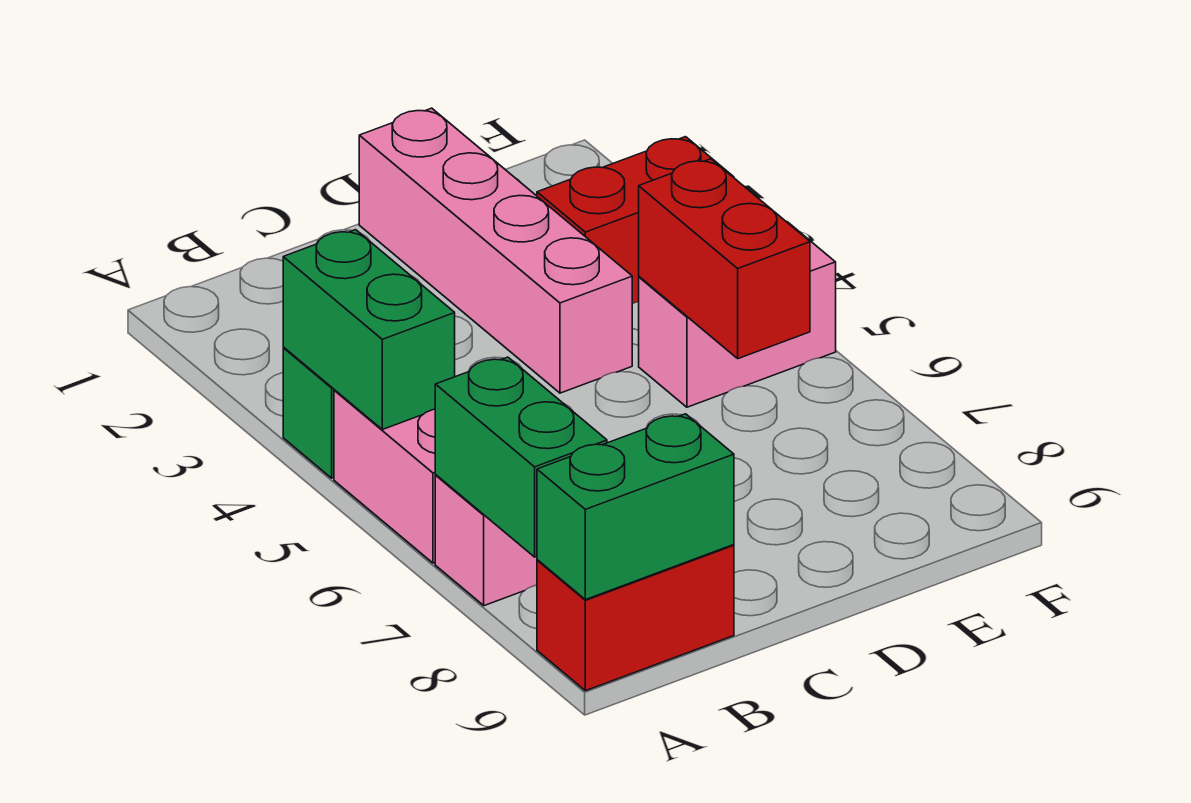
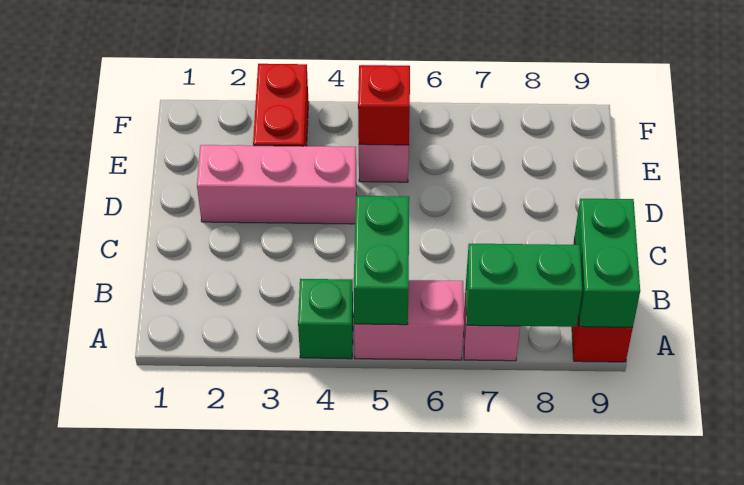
green 1x2 brick [283,230,455,430] -> green 1x2 brick turned to [354,196,409,325]
pink 1x4 brick [359,108,632,393] -> pink 1x3 brick [197,145,356,224]
red 1x2 brick [639,159,810,359] -> red 1x1 brick [358,65,410,145]

